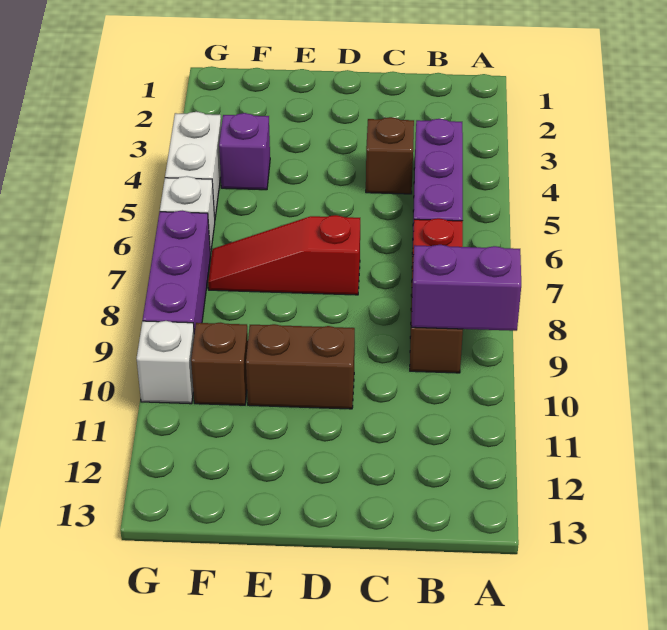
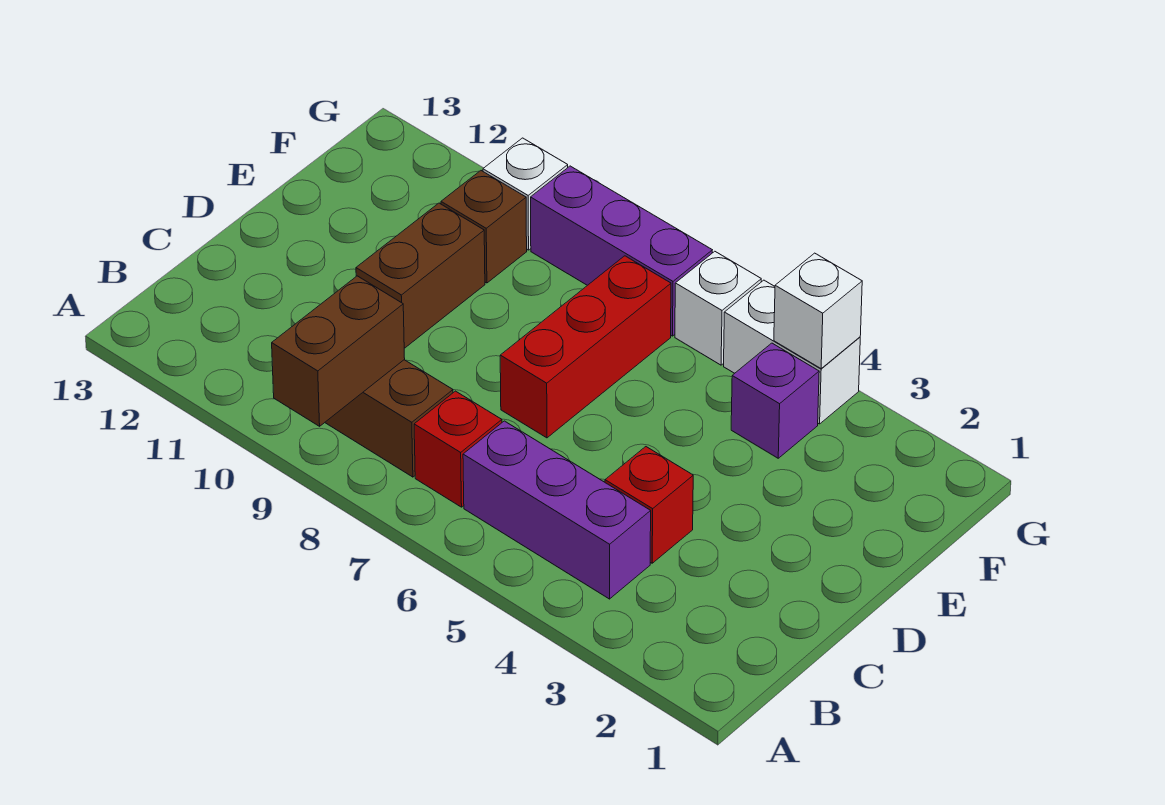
purple 1x2 brick [411,245,521,331] -> brown 1x2 brick [272,276,405,426]
brown 1x1 brick [366,117,414,194] -> red 1x1 brick [605,447,693,563]
red 1x3 slope [208,215,360,295] -> red 1x3 brick [500,256,671,438]
none -> white 1x1 brick [774,253,862,369]

